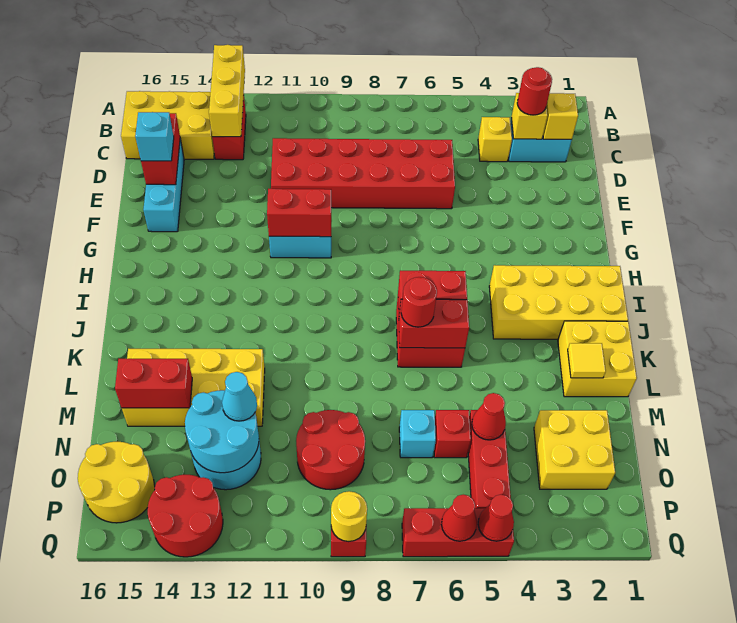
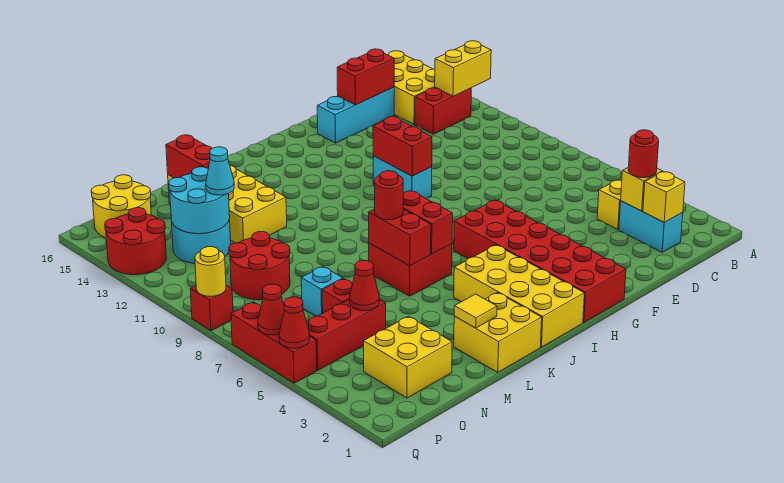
yellow 1x3 brick [209,45,245,137] -> yellow 1x2 brick [435,41,491,96]
red 2x6 brick [271,138,455,209] -> red 2x6 brick moved to [454,200,626,323]
cyan 1x1 brick [135,112,174,161] -> none

